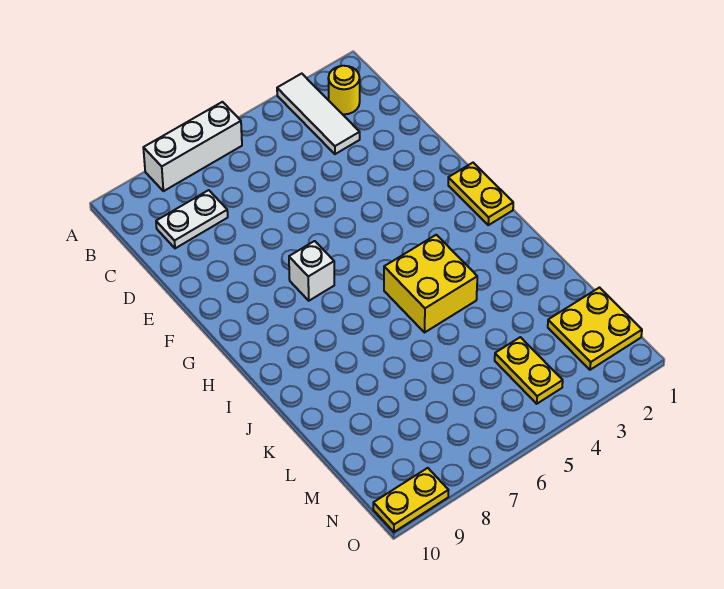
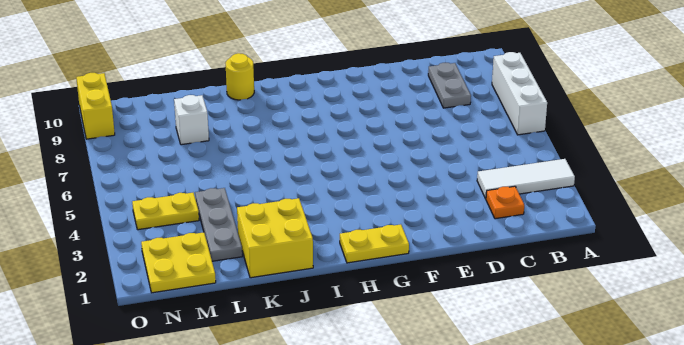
yellow 1x1 round brick [328,66,360,114] -> yellow 1x1 round brick moved to [225,53,254,100]
none -> orange 1x1 plate [486,186,524,219]
white 1x2 plate [156,190,228,248] -> grey 1x2 plate [428,63,471,108]
white 1x1 brick [289,241,334,301] -> white 1x1 brick moved to [174,95,209,145]
yellow 2x2 brick [384,235,477,333] -> yellow 2x2 brick moved to [237,198,313,278]
none -> grey 1x3 plate [195,188,242,261]
yellow 1x2 plate [373,468,449,532] -> yellow 1x2 brick [76,73,115,139]

